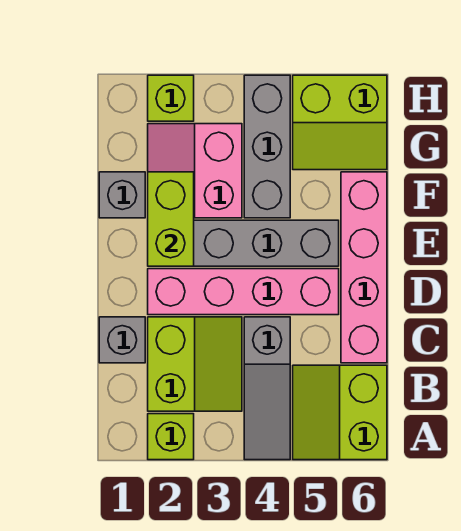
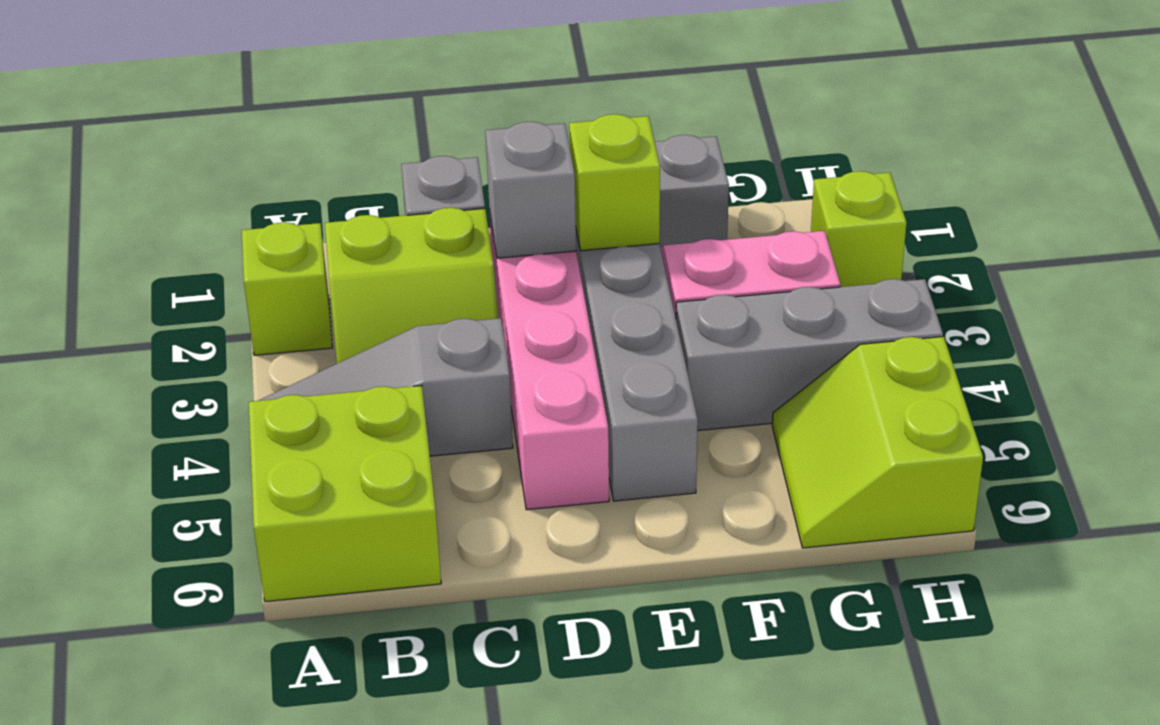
lime 2x2 slope [293,365,387,460] -> lime 2x2 brick [249,386,441,602]
pink 1x4 brick [341,172,387,363] -> none
none -> grey 1x1 brick [485,122,576,258]
lime 1x2 brick [148,172,194,266] -> lime 1x1 brick [569,114,660,251]

